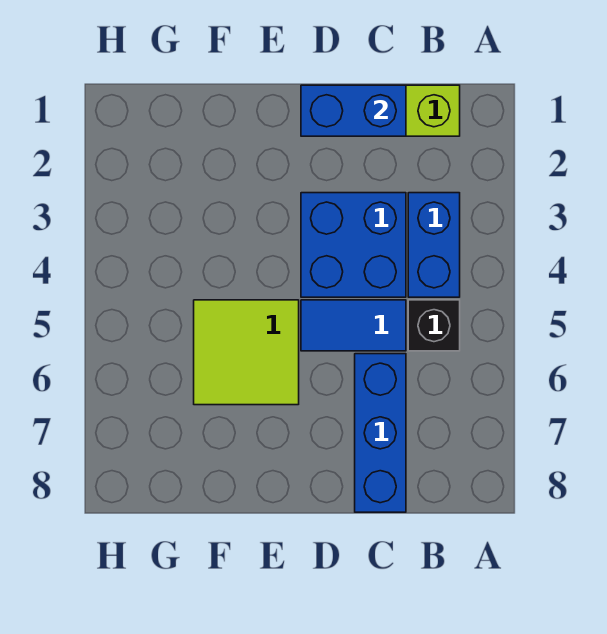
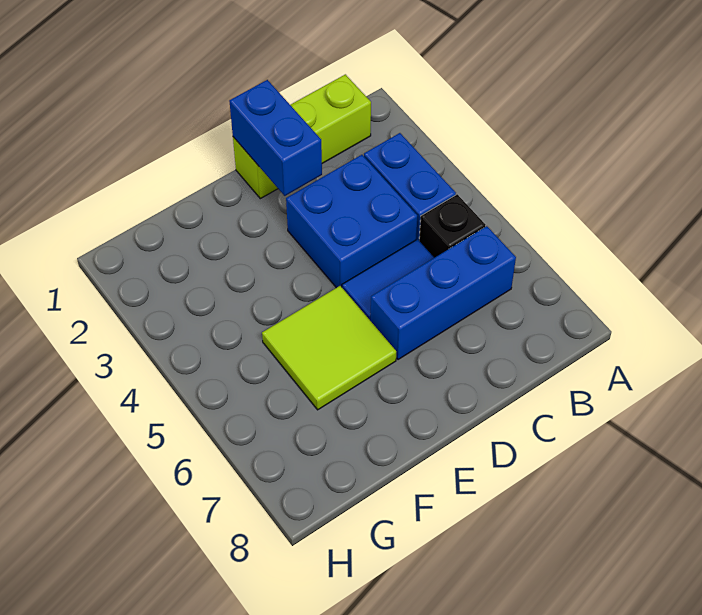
blue 1x2 brick [301,85,406,136] -> blue 1x2 brick turned to [229,80,322,196]
blue 1x3 brick [355,354,406,512] -> blue 1x3 brick turned to [371,226,516,360]

